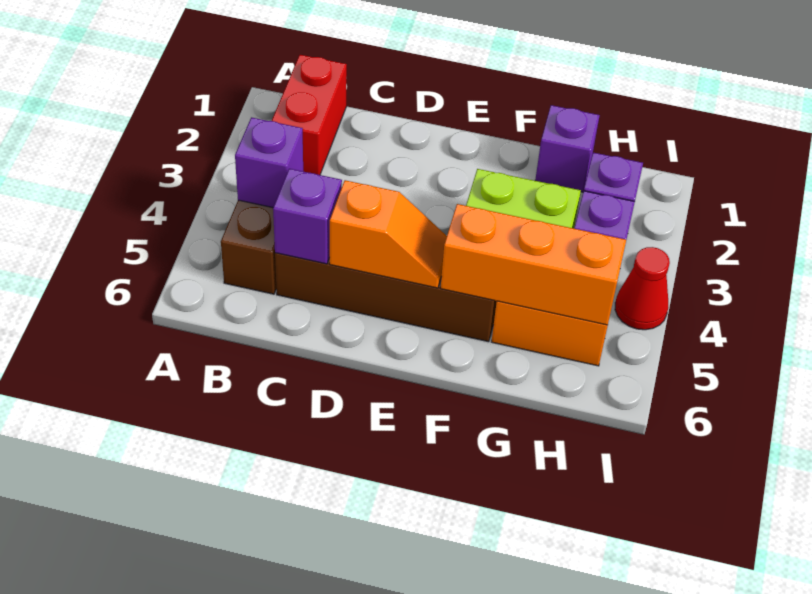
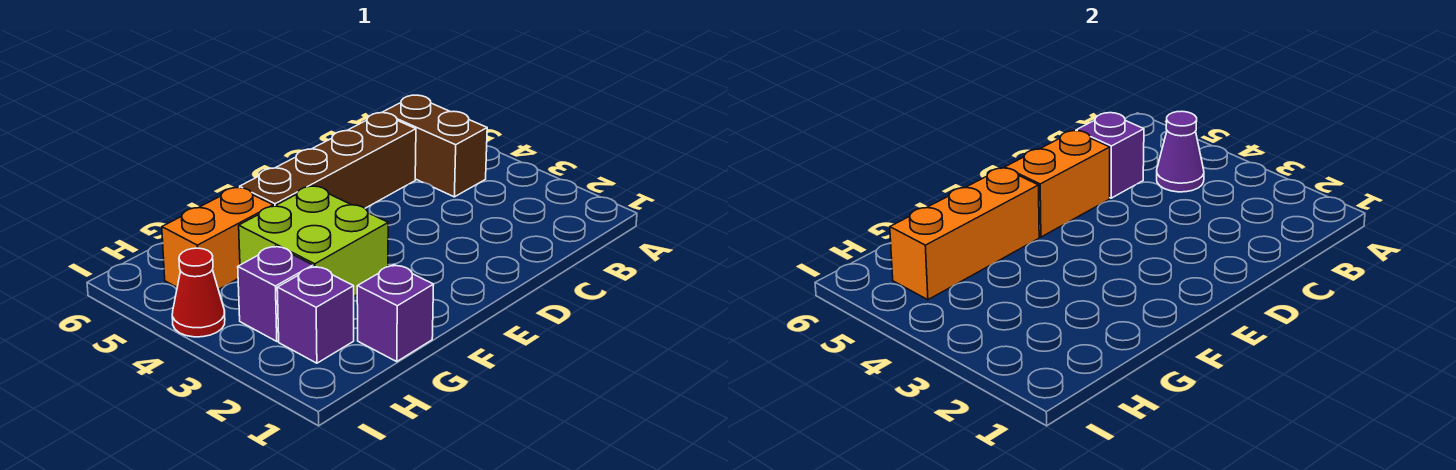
red 1x2 brick [272,55,347,175] -> none
purple 1x1 brick [235,117,303,208] -> purple 1x1 cone [1157,111,1204,192]
orange 1x2 slope [330,180,447,288] -> orange 1x2 brick [1005,131,1110,237]

